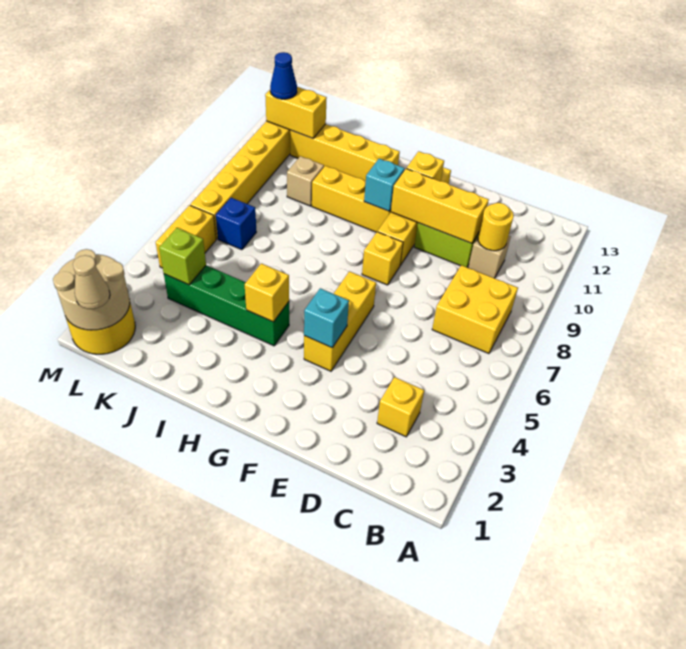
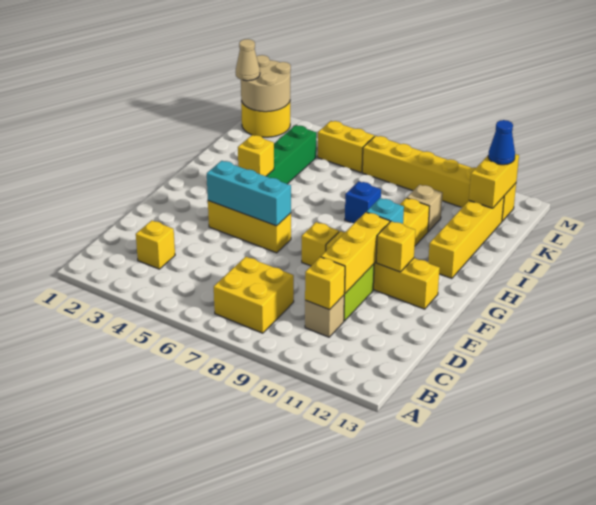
yellow 1x1 round brick [478,203,514,251] -> yellow 1x1 brick [305,257,345,310]
cyan 1x1 brick [304,288,349,348] -> cyan 1x3 brick [207,161,291,226]
lime 1x1 brick [159,228,206,285] -> none
blue 1x1 brick [216,198,256,250] -> blue 1x1 brick moved to [345,181,381,223]

